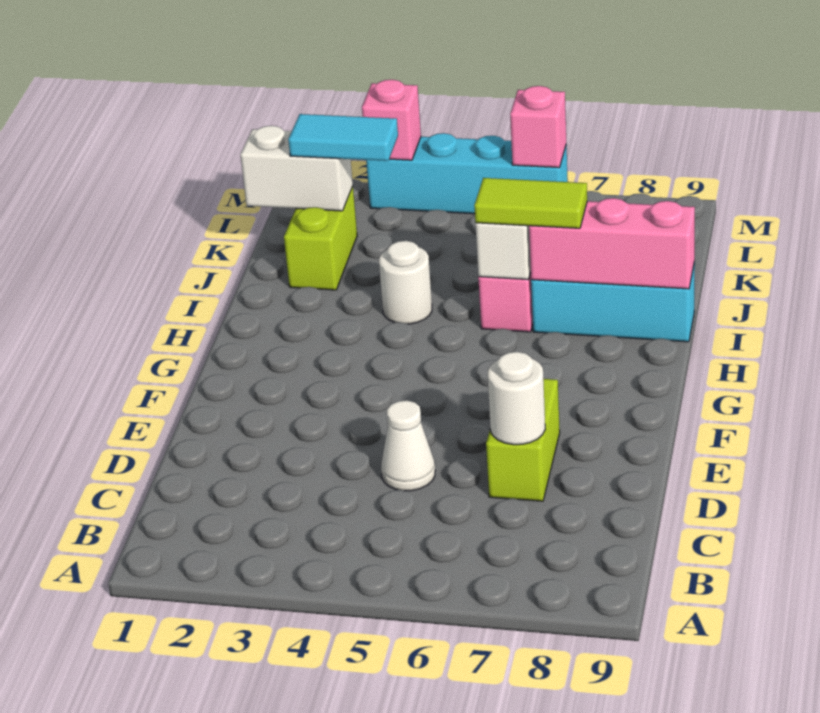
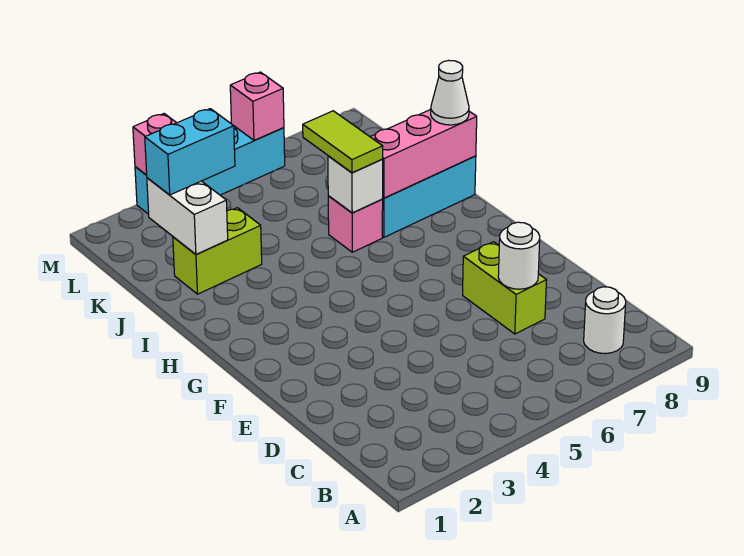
white 1x1 cone [381,400,435,491] -> white 1x1 cone moved to [431,60,469,125]
white 1x1 round brick [379,241,432,324] -> white 1x1 round brick moved to [584,287,626,354]
lime 1x2 tile [474,178,587,228] -> lime 1x2 tile turned to [303,111,383,173]
lime 1x2 brick [284,186,357,290] -> lime 1x2 brick turned to [173,208,262,294]
white 1x2 brick [240,126,353,211] -> white 1x2 brick turned to [147,178,228,255]
cyan 1x2 tile [288,114,398,161] -> cyan 1x2 brick [145,109,235,195]

